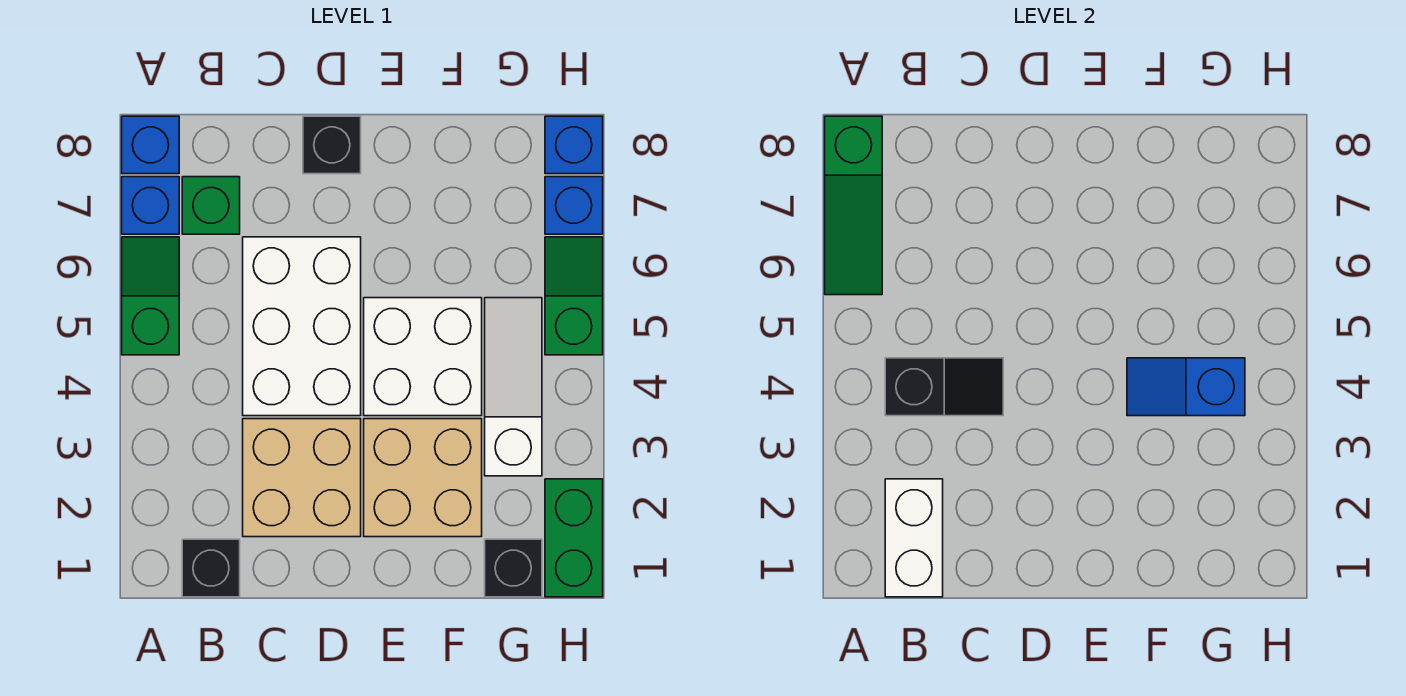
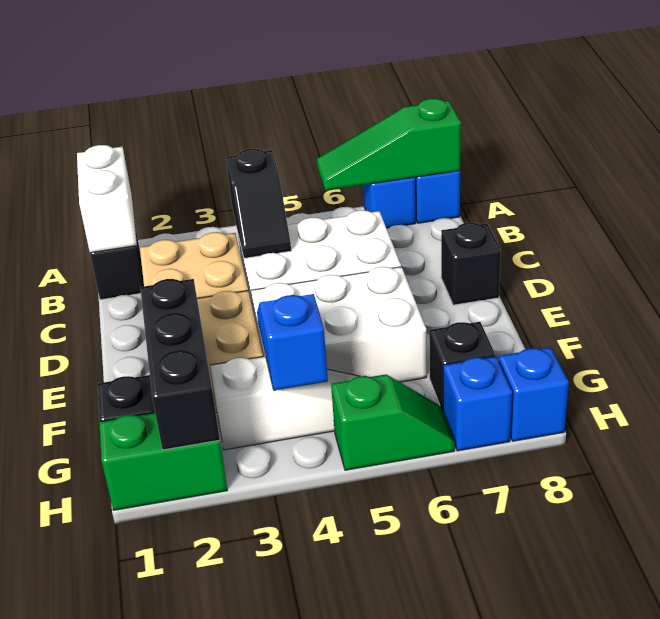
green 1x2 slope [122,237,179,355] -> none
white 1x2 brick [885,479,943,597] -> white 1x2 brick turned to [77,145,137,253]
green 1x1 brick [182,177,240,234] -> none
white 2x2 brick [364,298,482,416] -> white 2x3 brick [251,267,427,382]
none -> black 1x3 brick [140,279,220,450]
none -> black 1x1 brick [429,322,495,410]

